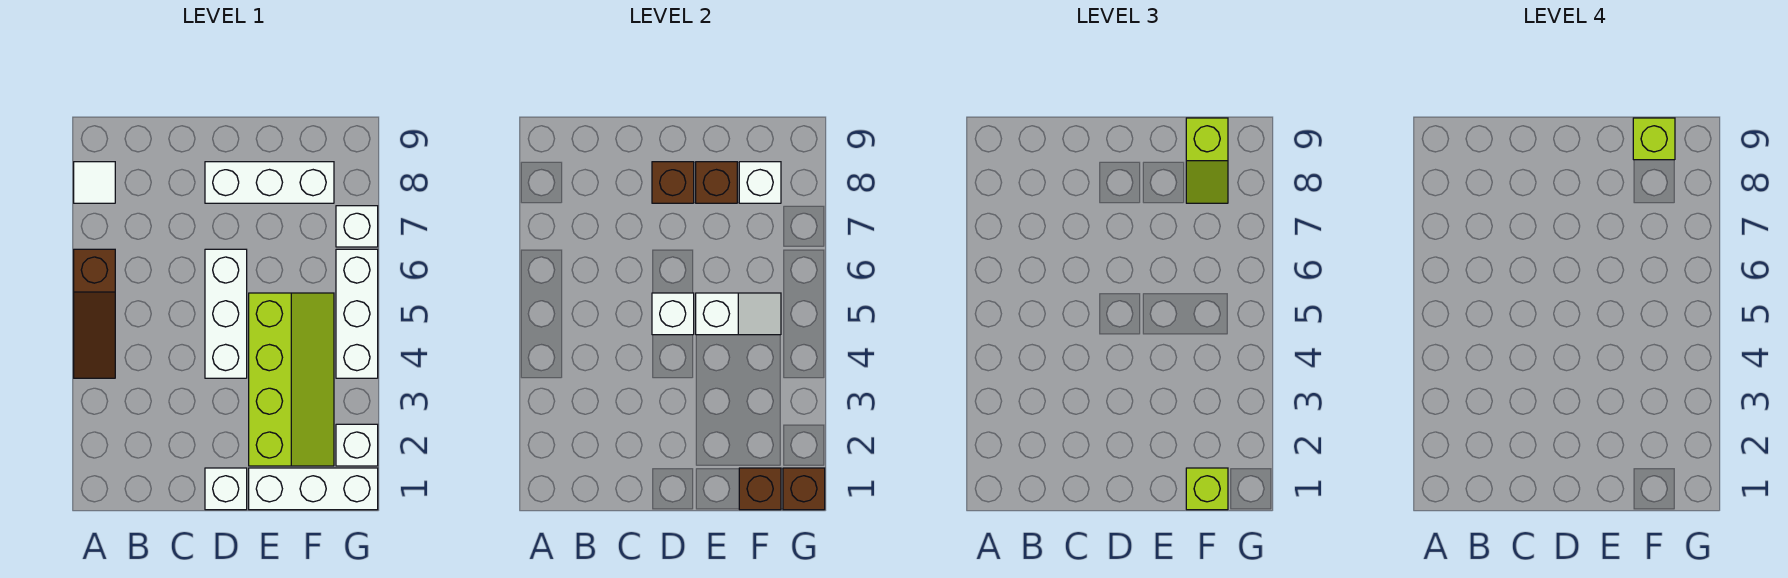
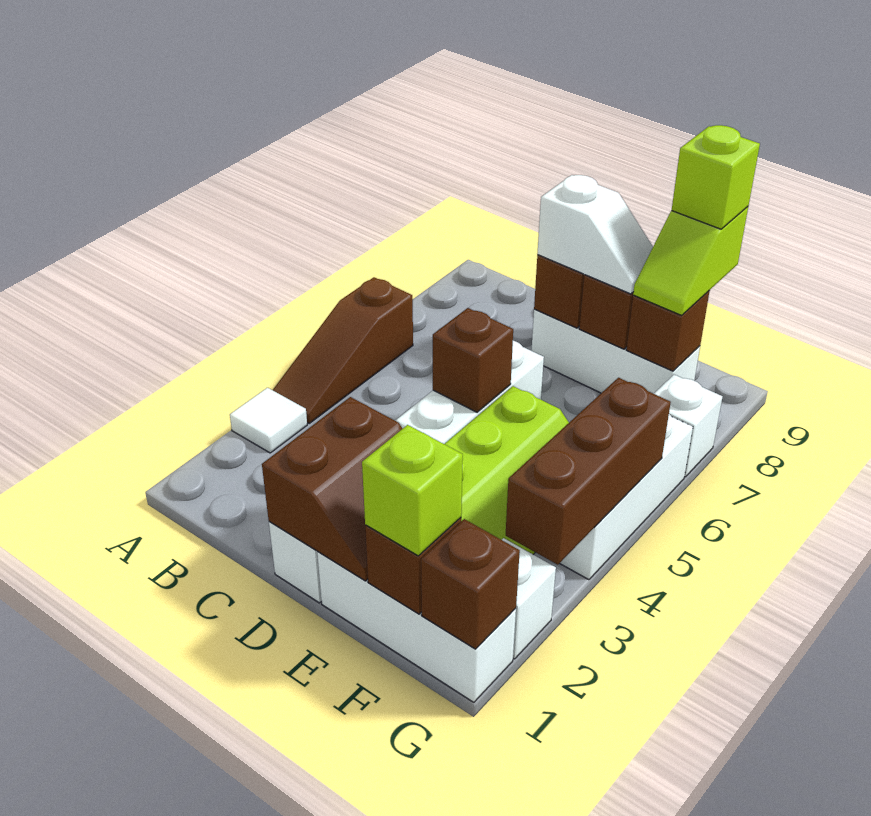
white 1x1 tile [74,162,115,203] -> white 1x1 tile moved to [230,388,307,453]
none -> brown 2x2 slope [262,397,403,581]
white 1x1 brick [652,293,694,335] -> brown 1x1 brick [433,308,513,412]
white 1x2 slope [696,293,781,335] -> white 1x2 slope moved to [537,175,653,294]
white 1x1 brick [739,162,781,203] -> brown 1x1 brick [626,290,710,371]
none -> brown 1x3 brick [506,378,671,565]

